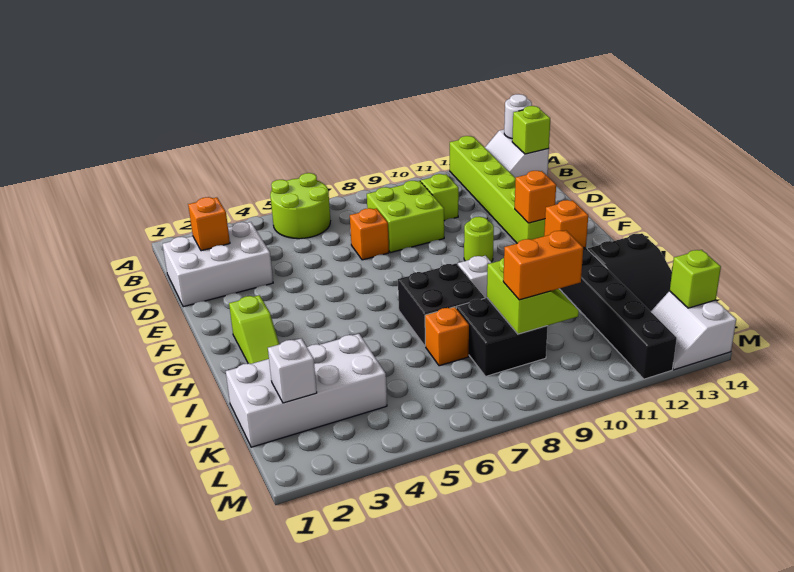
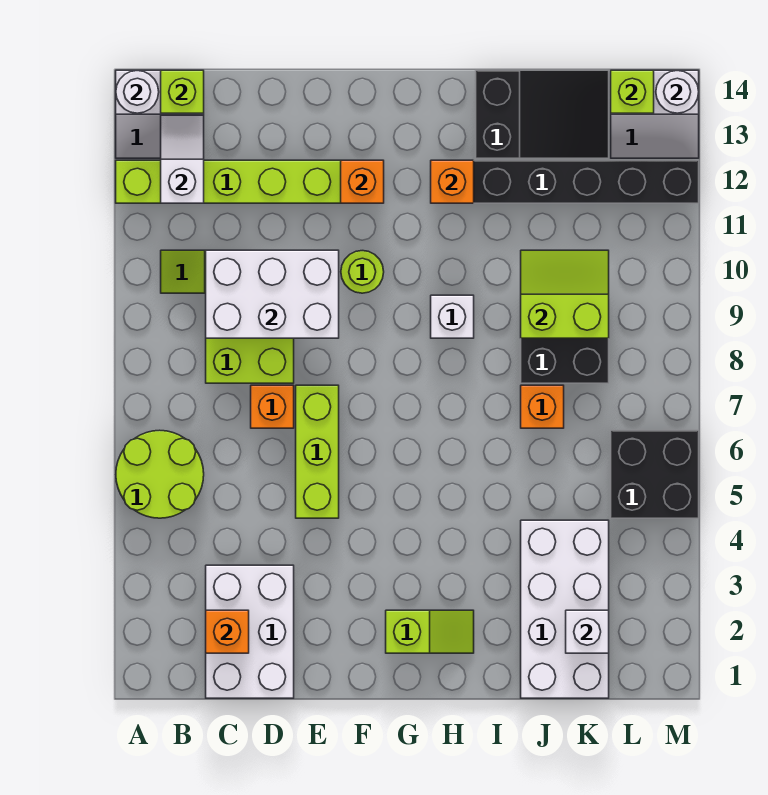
none -> white 1x2 slope [161,115,204,203]
none -> white 2x3 brick [206,250,339,338]
none -> lime 1x3 brick [296,385,339,518]
black 2x2 brick [398,264,485,346] -> black 2x2 brick moved to [611,430,699,518]
orange 1x2 brick [503,231,583,300] -> none
none -> white 1x1 round brick [656,70,699,113]

